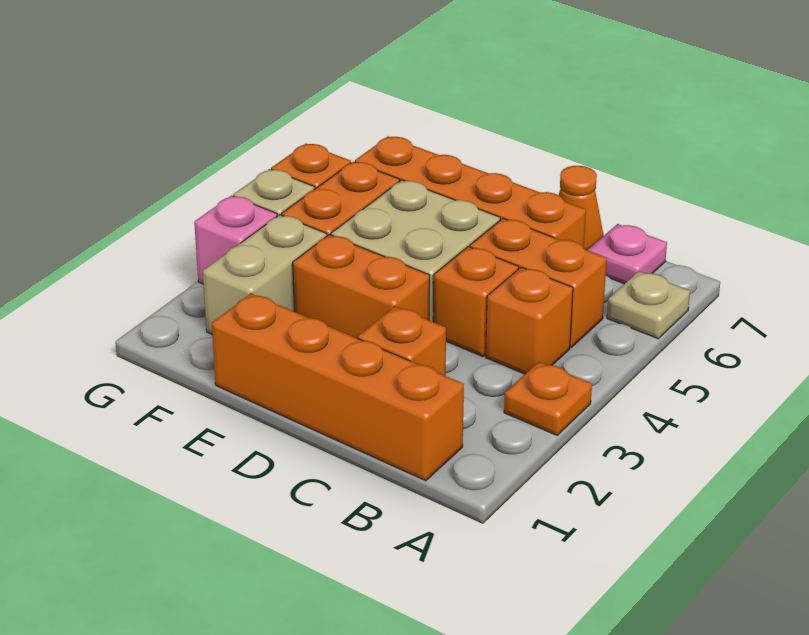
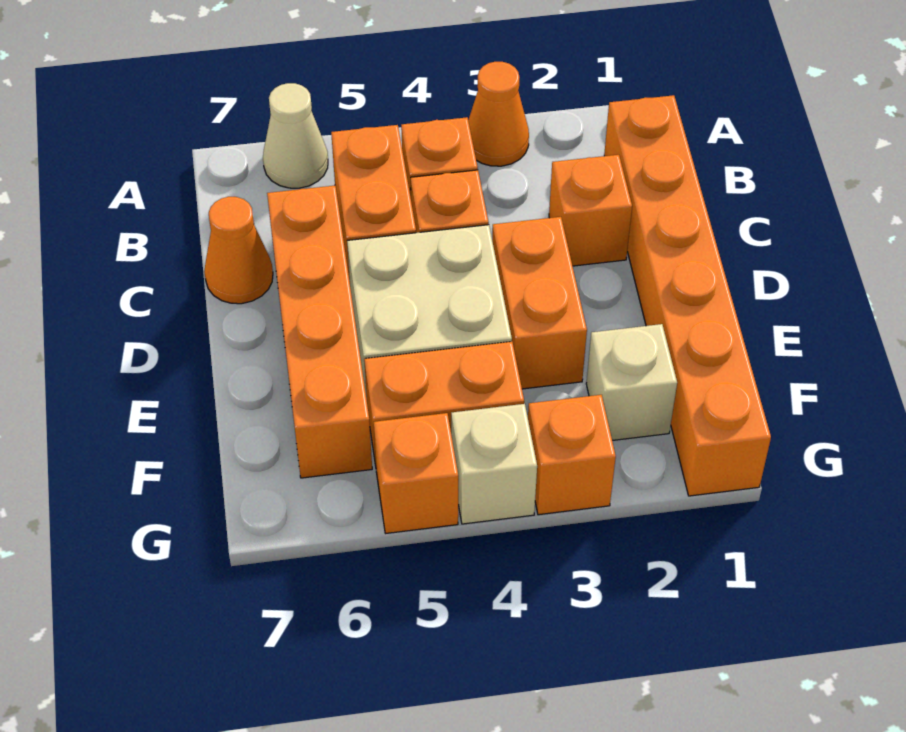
orange 1x1 plate [504,362,592,435] -> orange 1x1 cone [468,62,529,166]
tan 1x1 plate [607,271,690,339] -> tan 1x1 cone [263,83,328,188]
orange 1x4 brick [212,294,464,481] -> orange 1x6 brick [604,95,771,496]
pink 1x1 plate [588,224,667,284] -> none
tan 1x2 brick [203,215,327,334] -> tan 1x1 brick [586,324,677,440]
pink 1x1 brick [194,195,277,284] -> orange 1x1 brick [528,395,616,515]

